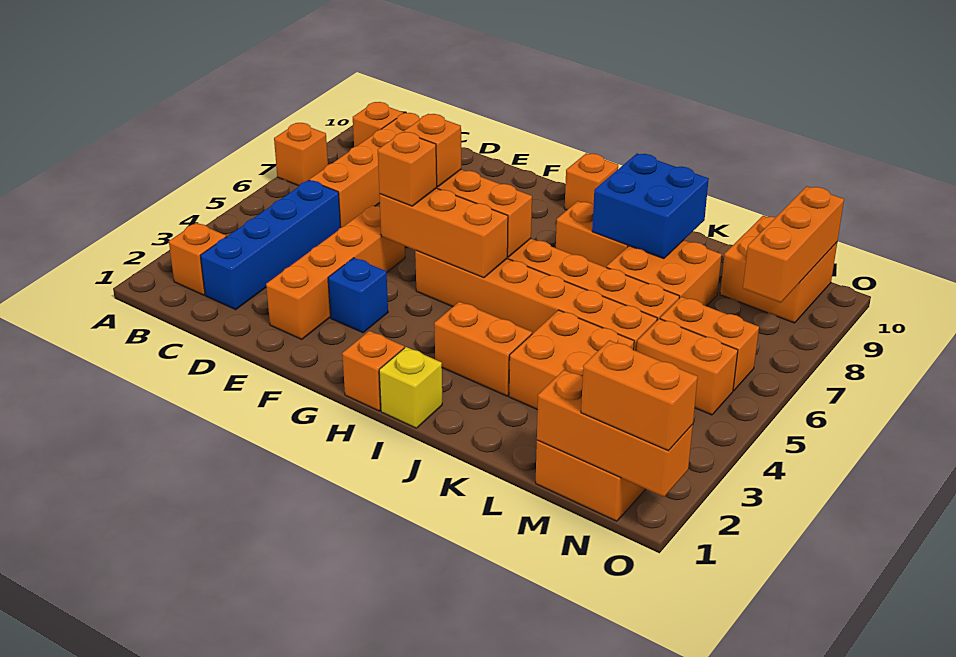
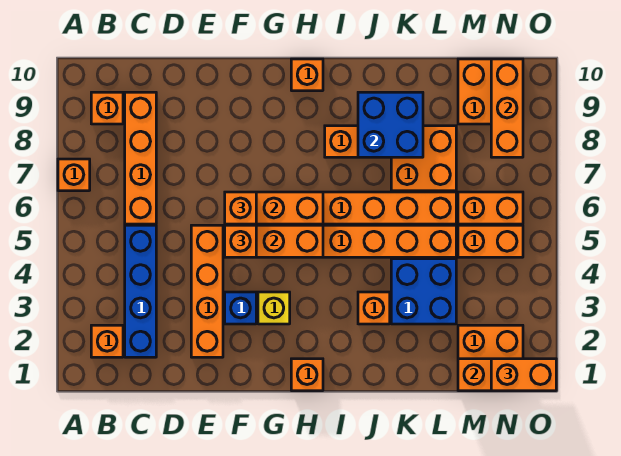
yellow 1x1 brick [379,347,442,428] -> yellow 1x1 brick moved to [258,292,290,324]
orange 1x2 brick [434,302,532,396] -> orange 1x1 brick [358,292,390,324]
orange 2x2 brick [509,310,634,410] -> blue 2x2 brick [391,259,456,324]

